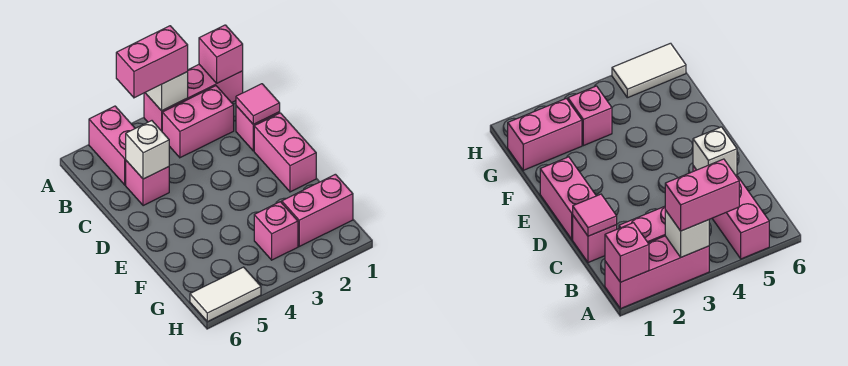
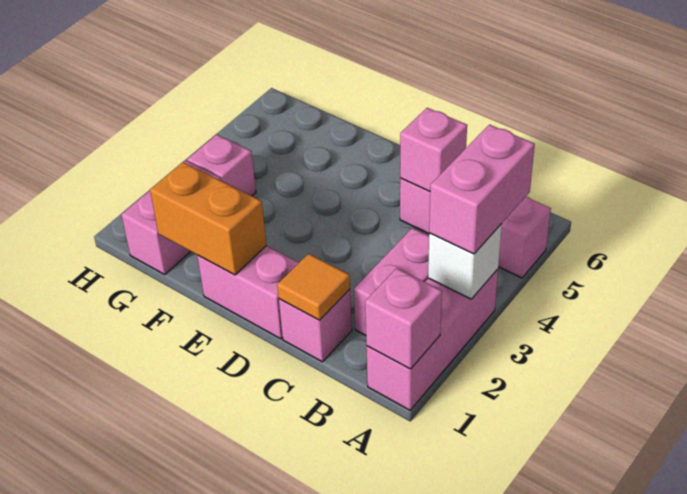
pink 1x1 tile [236,84,280,124] -> orange 1x1 tile [277,254,350,320]
white 1x1 brick [126,121,169,179] -> pink 1x1 brick [400,108,467,191]
none -> orange 1x2 brick [150,162,267,275]
white 1x2 tile [190,267,261,322] -> none

